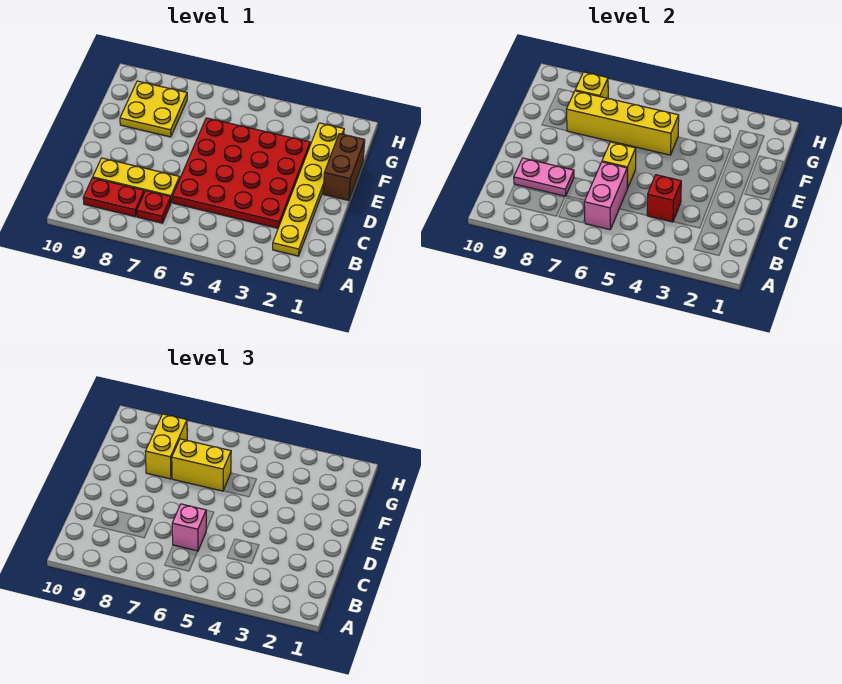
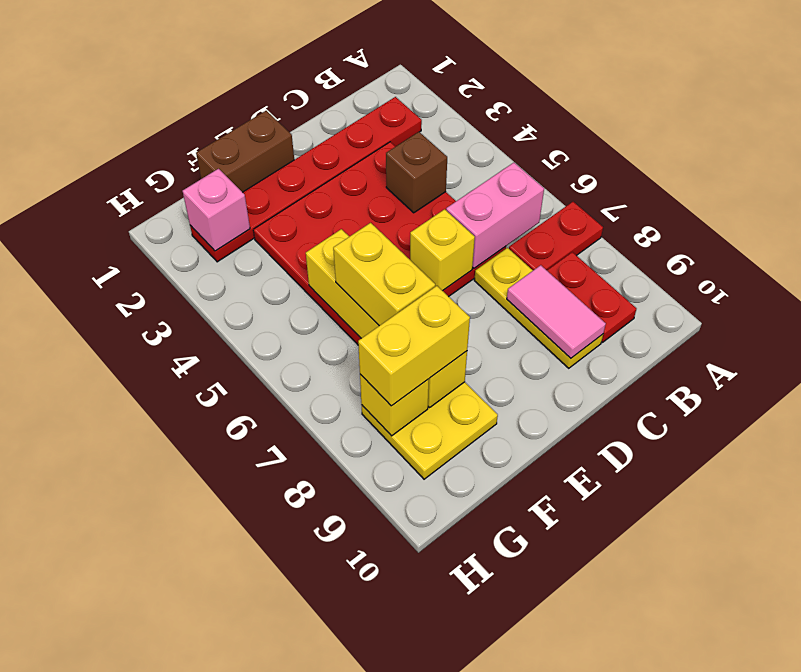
yellow 1x6 plate [273,123,344,256] -> red 1x6 plate [190,97,422,262]
red 1x1 plate [137,191,171,223] -> red 1x2 plate [509,202,603,270]
red 1x1 brick [647,175,681,222] -> brown 1x1 brick [386,132,447,213]
pink 1x1 brick [172,504,206,551] -> pink 1x1 brick moved to [183,169,250,251]
pink 1x2 plate [514,158,574,196] -> pink 1x2 tile [507,265,606,358]

